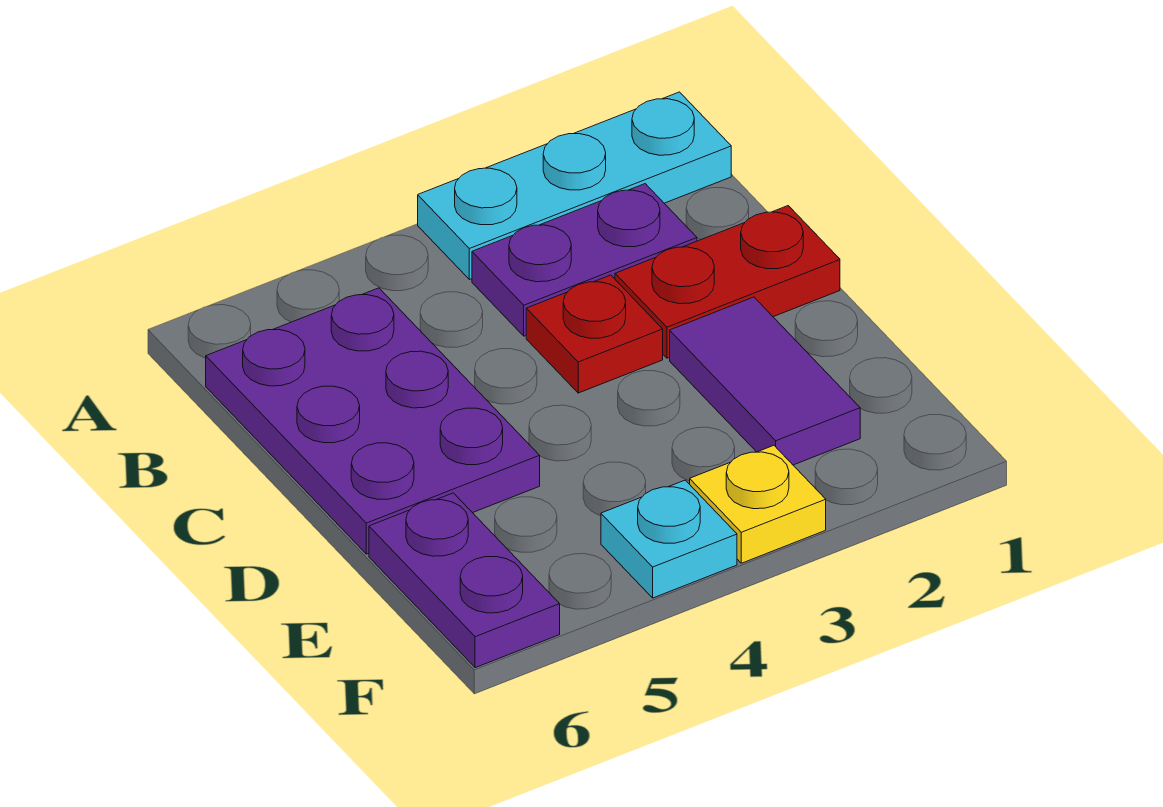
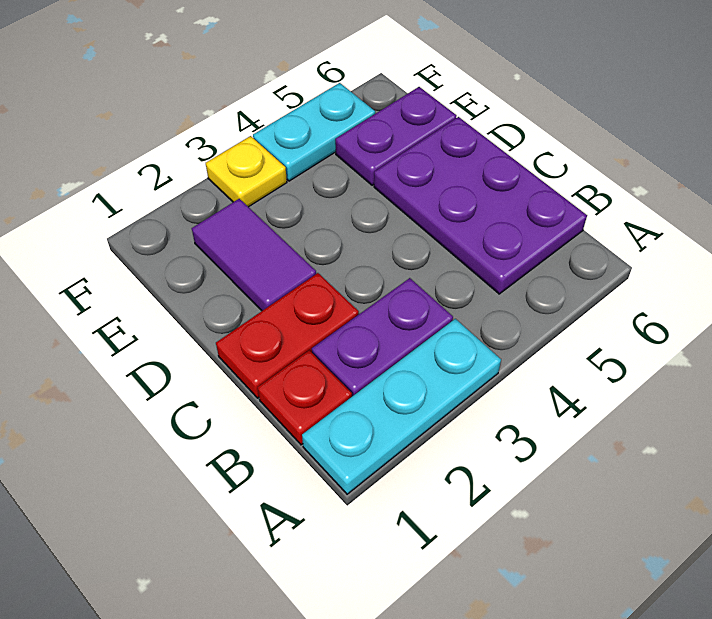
red 1x1 plate [526,275,663,393] -> red 1x1 plate moved to [258,350,352,445]
purple 1x2 plate [369,493,560,668] -> purple 1x2 plate turned to [335,87,456,185]
cyan 1x1 plate [601,480,737,598] -> cyan 1x2 plate [253,83,375,181]

